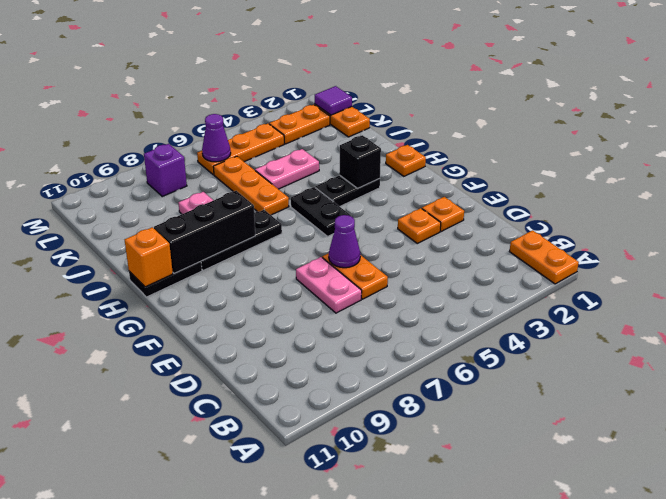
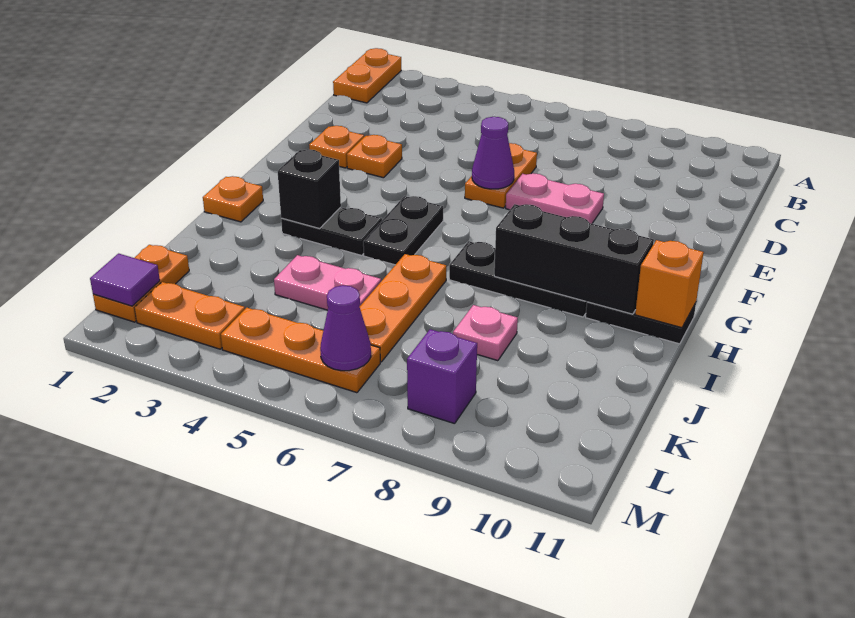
pink 1x2 plate [296,257,362,313] -> pink 1x2 plate turned to [506,173,604,224]

